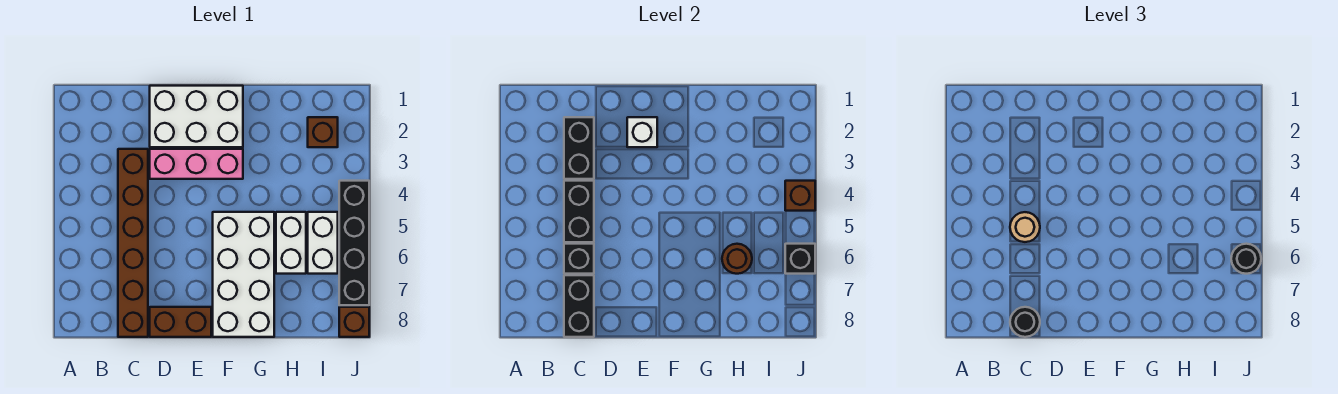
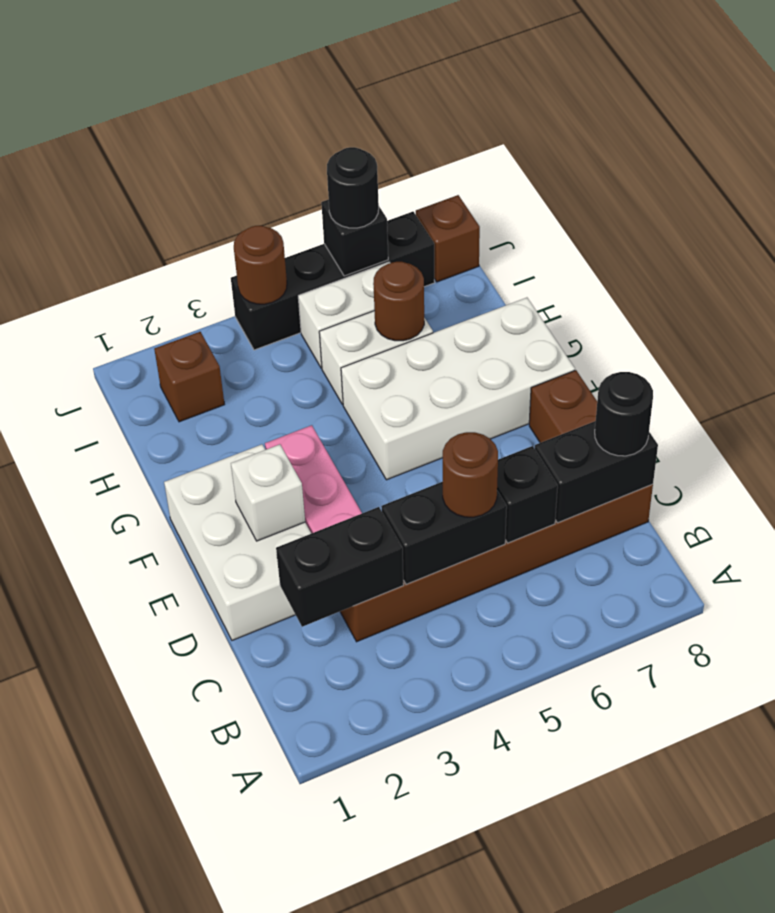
tan 1x1 round brick [1010,212,1040,242] -> brown 1x1 round brick [443,432,498,517]
brown 1x1 brick [785,181,815,211] -> brown 1x1 round brick [234,226,287,304]

